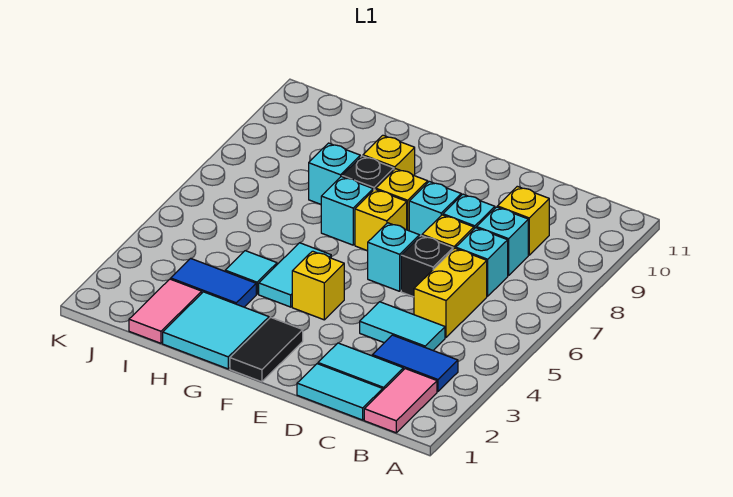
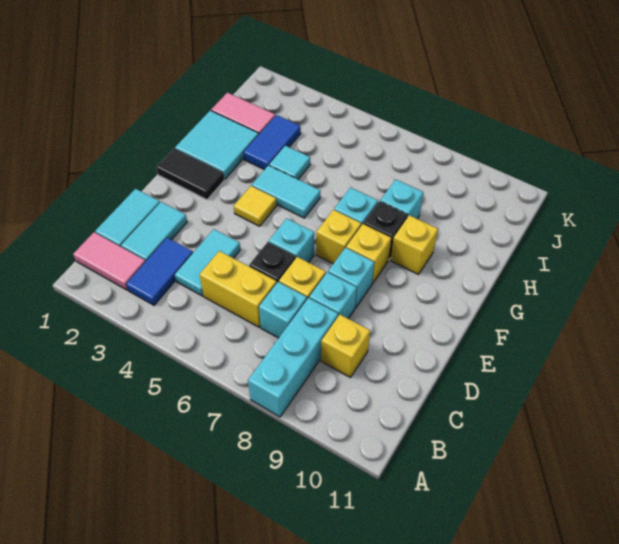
cyan 1x1 brick [477,207,528,276] -> cyan 1x3 brick [248,298,338,417]
yellow 1x1 brick [292,251,344,320] -> yellow 1x1 tile [234,186,277,226]

